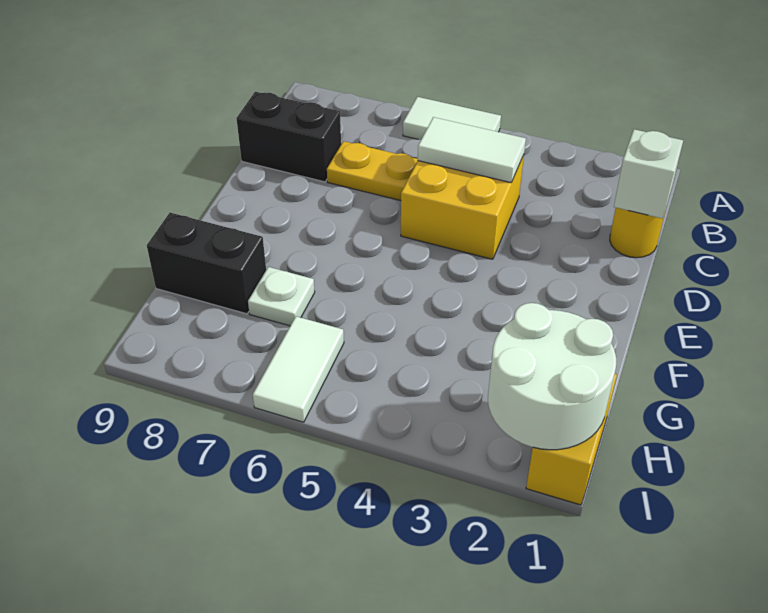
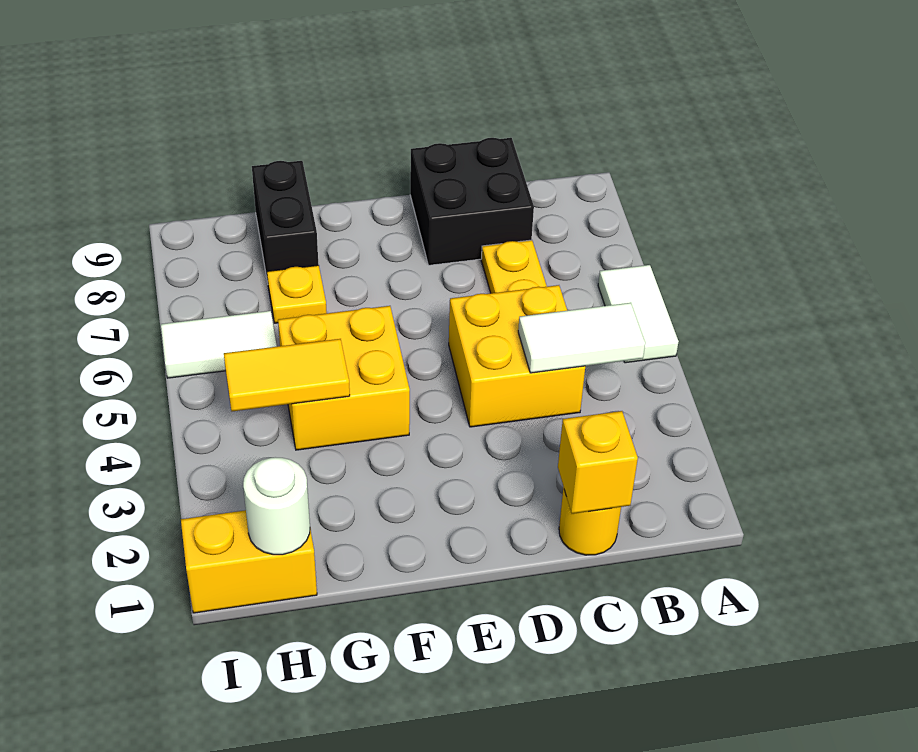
white 1x1 brick [614,129,683,219] -> yellow 1x1 brick [558,411,638,514]
white 1x2 tile [418,117,526,183] -> white 1x2 tile turned to [518,303,645,373]
black 1x2 brick [236,92,341,182] -> black 2x2 brick [410,138,534,265]
none -> yellow 2x2 brick [278,306,410,450]
none -> yellow 1x2 tile [224,339,350,411]
white 1x1 plate [248,267,315,326] -> yellow 1x1 plate [267,265,327,323]
white 2x2 round brick [488,303,616,450] -> white 1x1 round brick [243,457,310,555]

